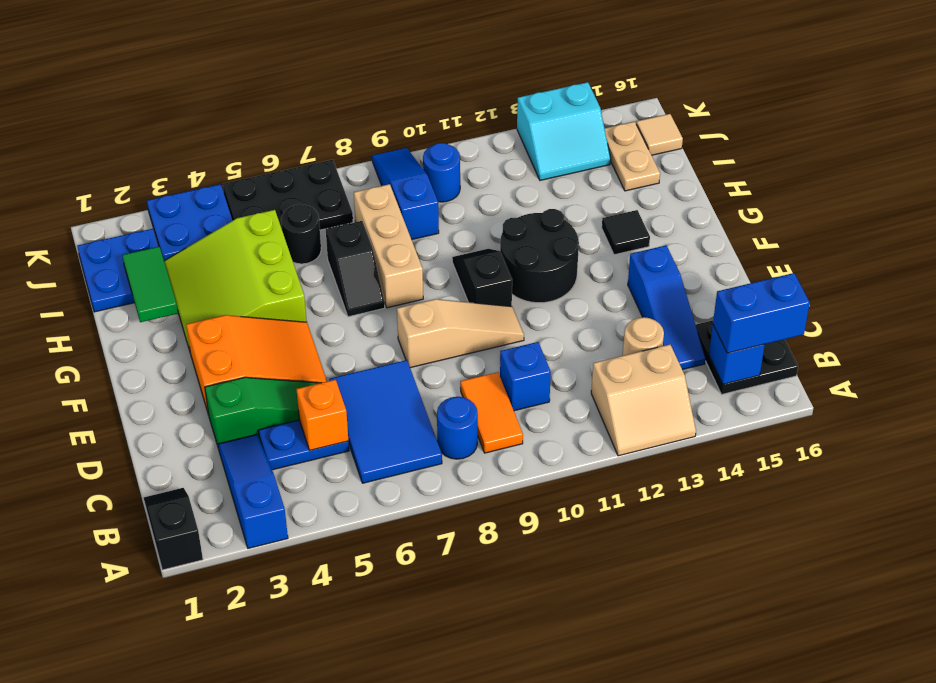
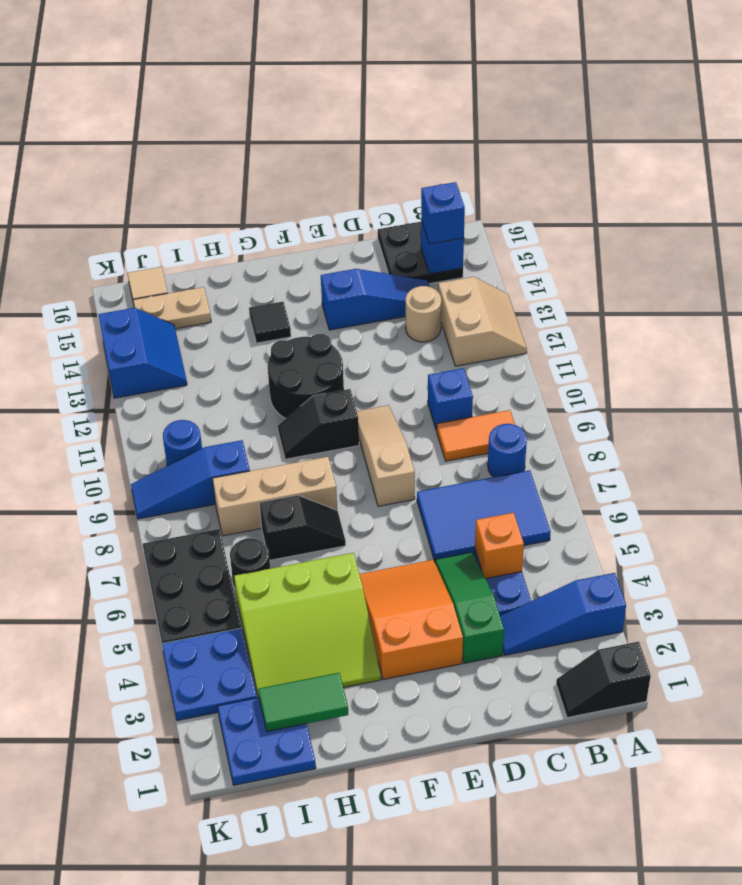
blue 1x2 brick [713,273,810,353] -> blue 1x1 brick [421,182,465,244]
cyan 2x2 slope [517,82,611,180] -> blue 2x2 slope [98,307,187,398]

